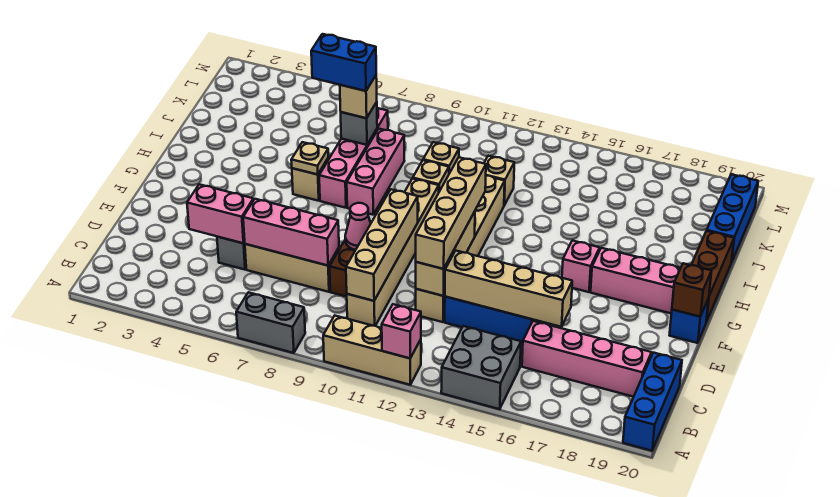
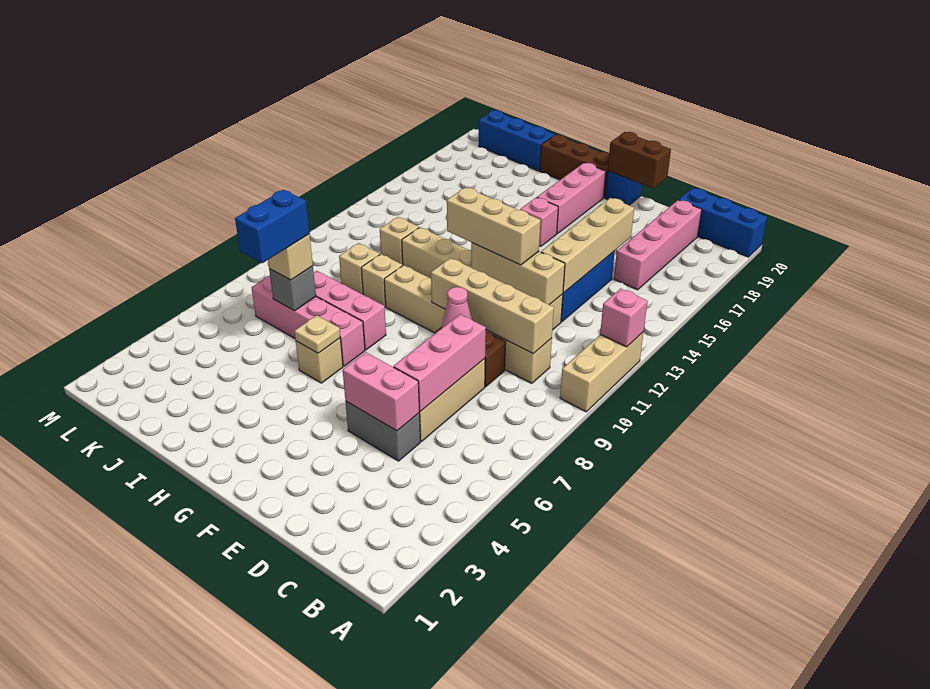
grey 1x2 brick [236,292,305,353] -> none
grey 2x2 brick [441,326,521,409] -> none
pink 1x2 brick [187,184,254,243] -> pink 1x2 brick turned to [343,352,419,431]
tan 1x4 brick [416,157,486,269] -> tan 1x3 brick [447,187,540,265]
brown 1x1 brick [672,263,711,317] -> brown 1x2 brick [608,132,671,188]

